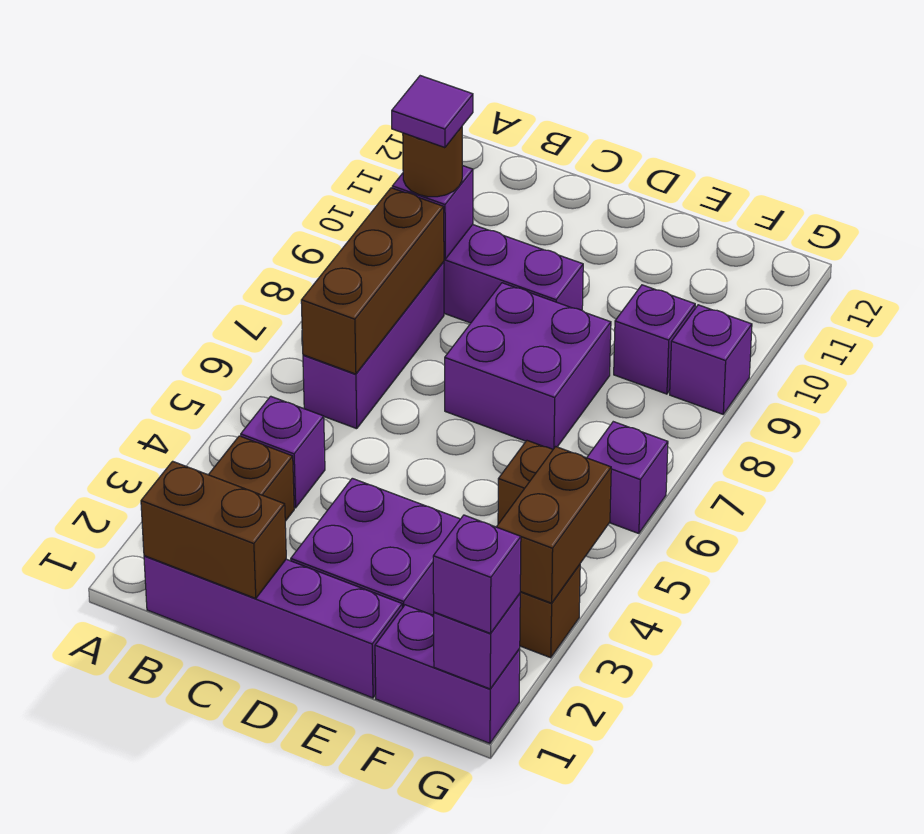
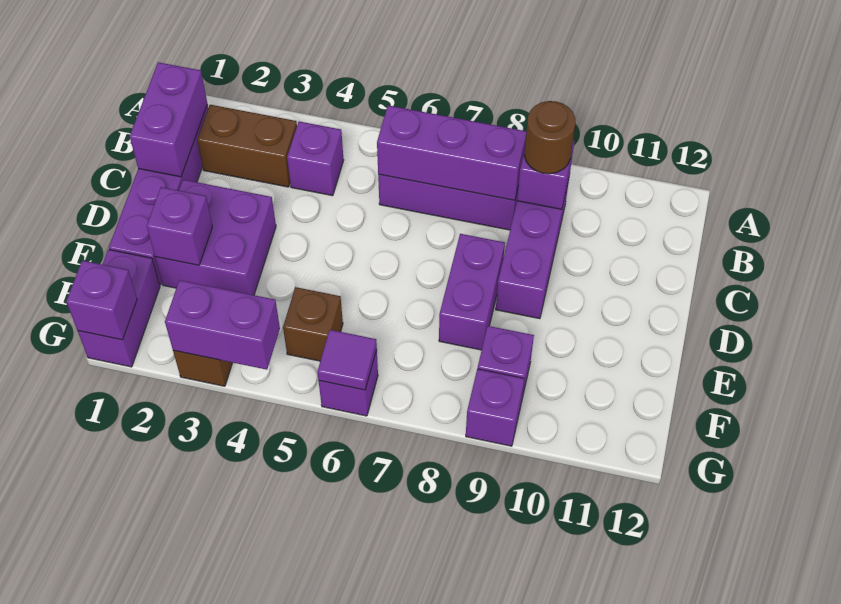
brown 1x2 brick [141,461,286,598] -> purple 1x2 brick [130,62,207,177]
brown 1x3 brick [301,188,444,374] -> purple 1x3 brick [377,105,526,200]
purple 1x1 tile [392,76,473,148] -> purple 1x1 tile moved to [317,330,377,390]
purple 2x2 brick [445,283,611,449] -> purple 1x2 brick [439,234,505,350]
purple 1x1 brick [433,515,521,633] -> purple 1x1 brick moved to [147,187,212,265]
brown 1x2 brick [497,447,611,603] -> purple 1x2 brick [165,280,280,370]

